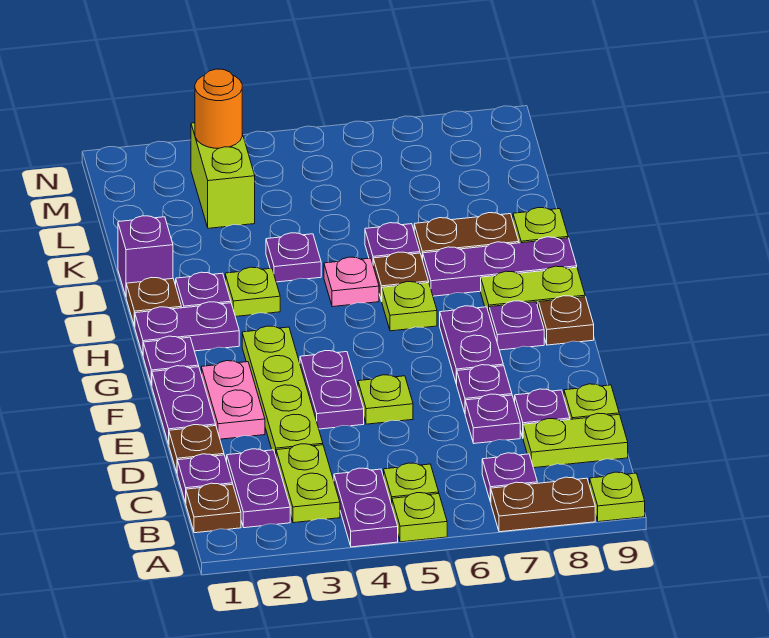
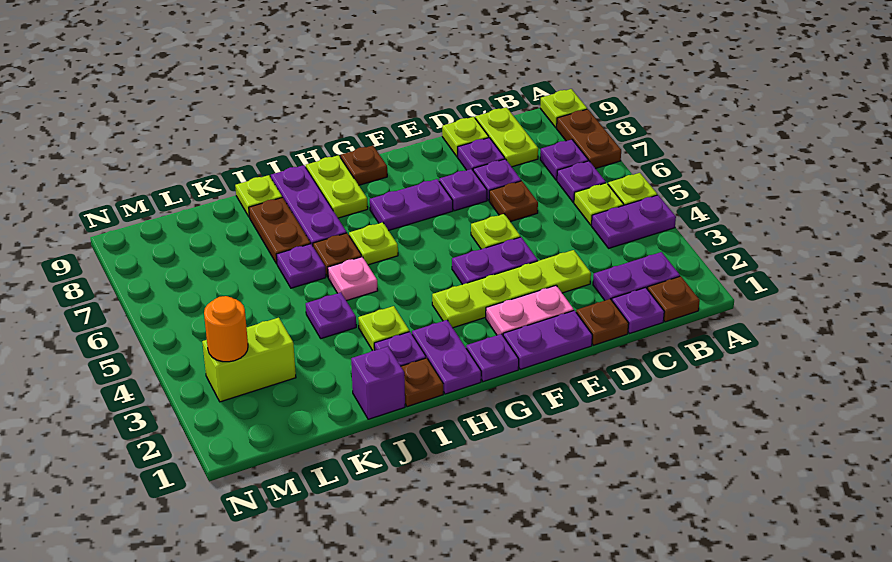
lime 1x2 plate [276,444,340,523] -> none
none -> brown 1x1 plate [489,181,538,222]
purple 1x1 plate [489,301,544,350] -> purple 1x1 plate moved to [557,161,606,202]

